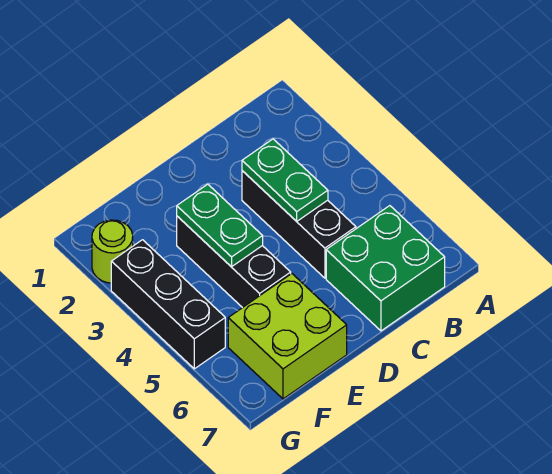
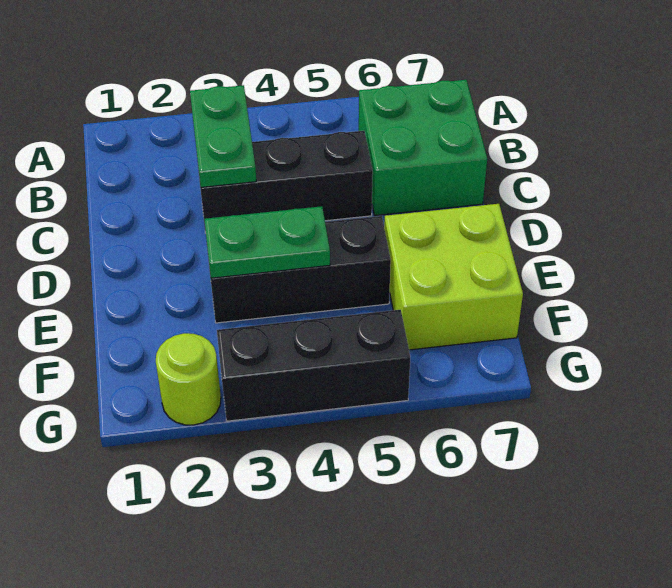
green 1x2 plate [242,139,328,221] -> green 1x2 plate turned to [190,85,256,187]

